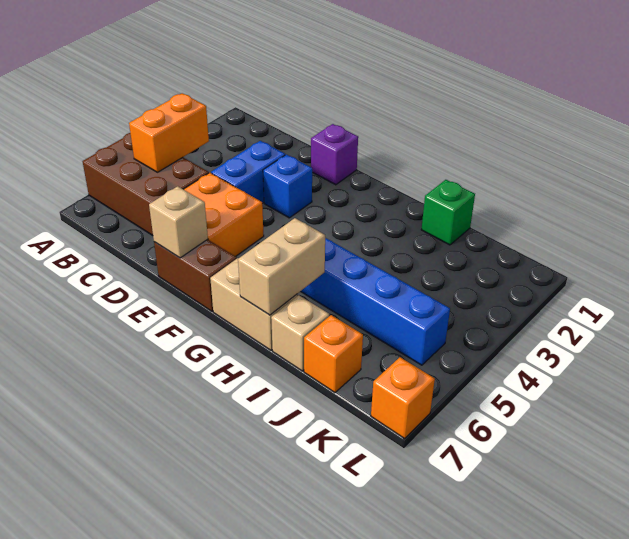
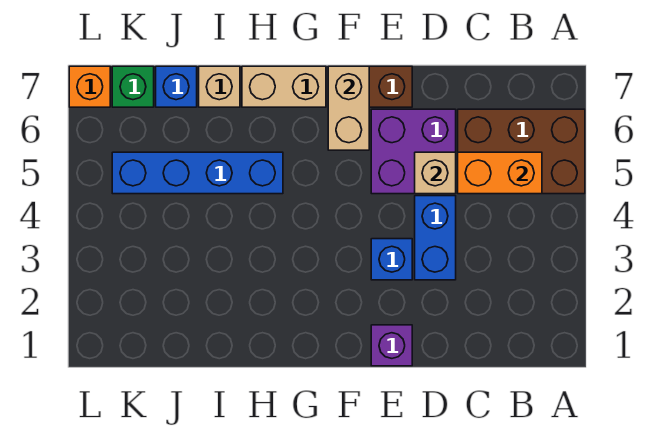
orange 1x2 brick [129,93,209,172] -> orange 1x2 brick turned to [458,152,542,194]
orange 2x2 brick [184,173,264,256] -> purple 2x2 brick [371,109,456,194]
tan 1x1 brick [149,186,208,258] -> tan 1x1 brick moved to [415,152,456,194]
tan 1x2 brick [238,218,325,315] -> tan 1x2 brick moved to [328,66,369,150]
green 1x1 brick [421,180,475,245] -> green 1x1 brick moved to [112,66,154,107]
orange 1x1 brick [304,315,363,393] -> blue 1x1 brick [156,66,197,107]

